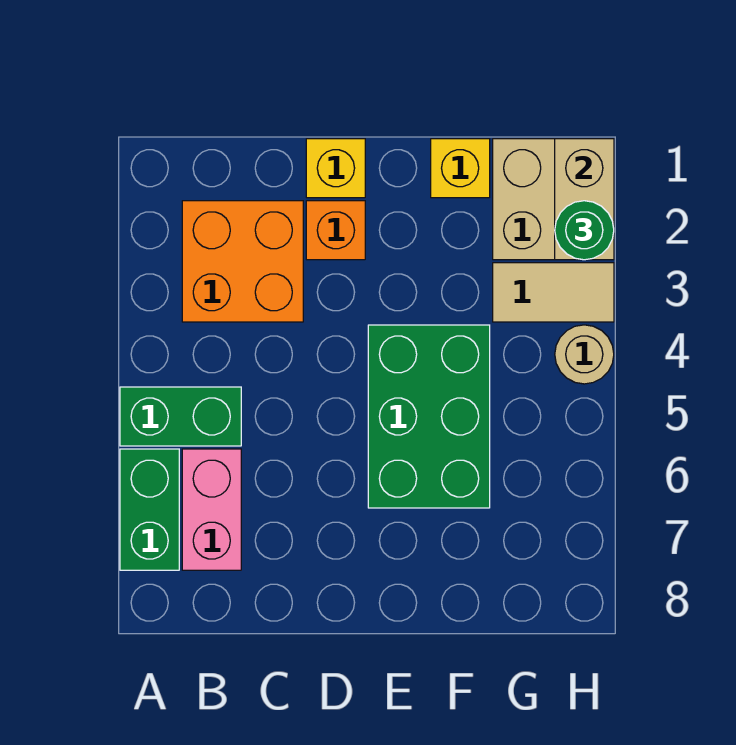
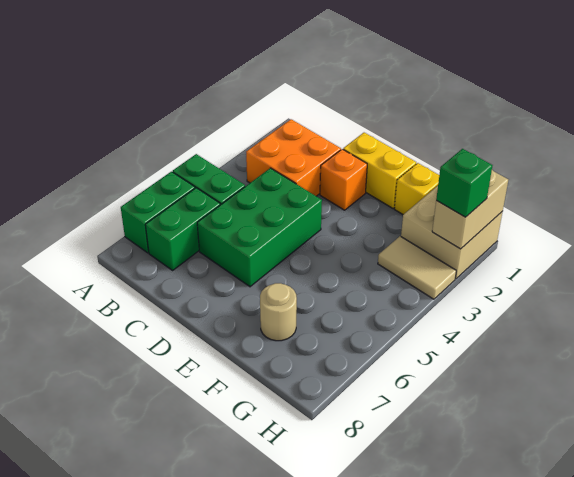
pink 1x2 brick [182,449,241,570] -> green 1x2 brick [145,188,220,270]
yellow 1x1 brick [306,139,365,198] -> yellow 1x2 brick [343,133,416,208]
green 2x3 brick [368,325,490,508] -> green 2x3 brick moved to [197,168,322,287]
green 1x1 round brick [555,201,614,260] -> green 1x1 brick [436,149,492,217]
tan 1x1 round brick [555,325,614,384] -> tan 1x1 round brick moved to [260,283,297,341]

